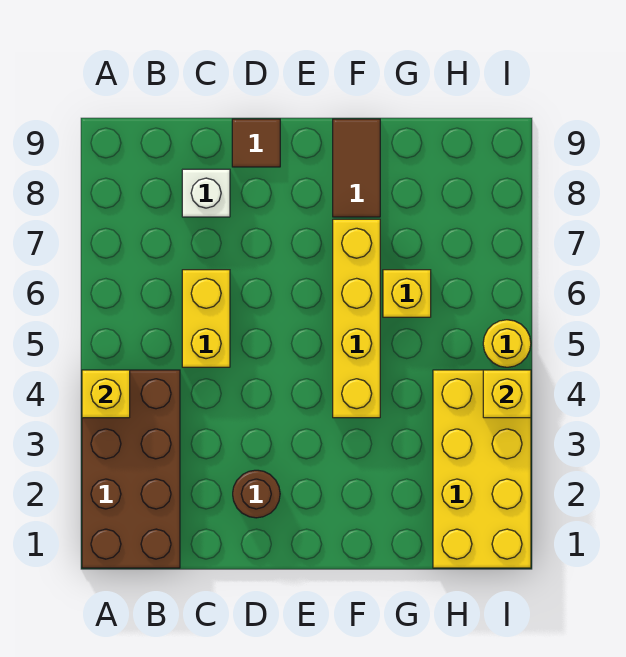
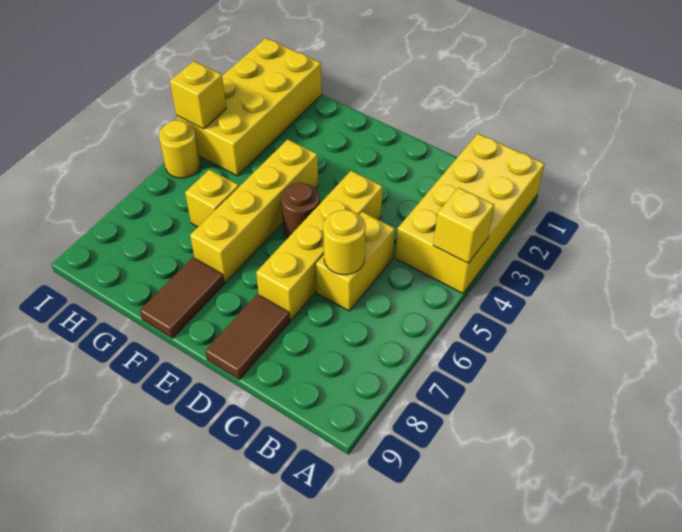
brown 2x4 brick [82,370,180,568] -> yellow 2x4 brick [396,134,544,294]
none -> yellow 1x1 round brick [323,210,366,275]
white 1x1 brick [182,169,230,217] -> none
brown 1x1 round brick [233,470,280,518] -> brown 1x1 round brick moved to [281,183,320,238]
none -> yellow 1x4 brick [256,171,383,320]
brown 1x1 tile [232,119,280,167] -> brown 1x2 tile [205,294,290,380]

